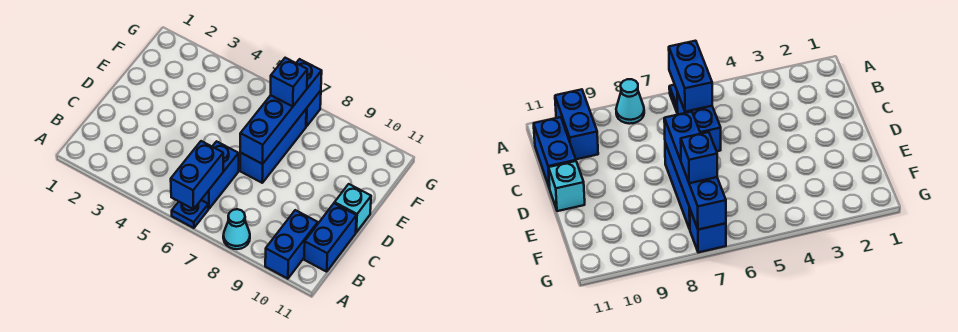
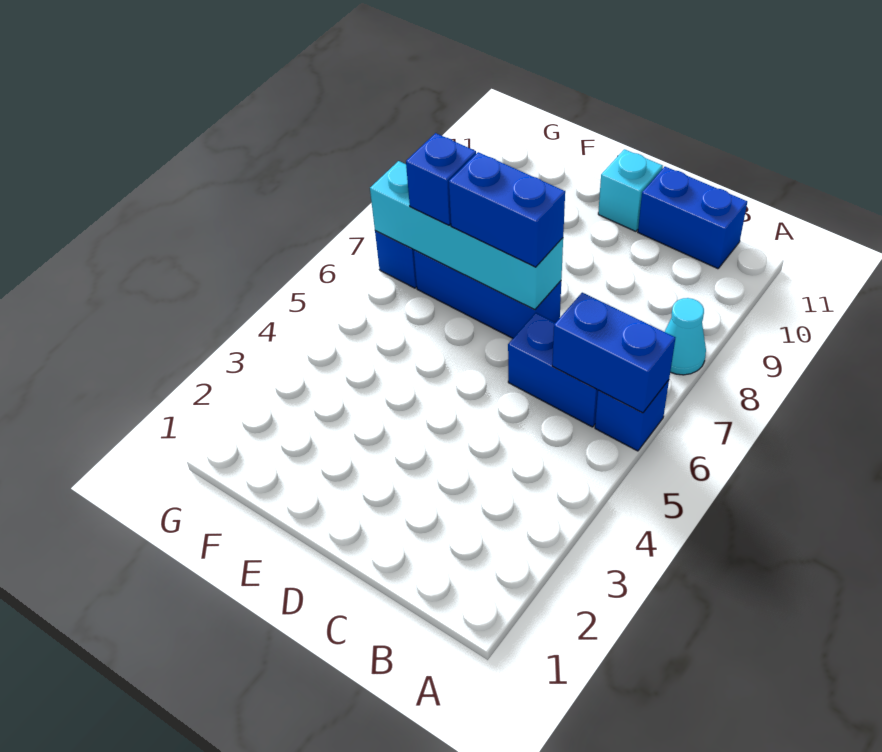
blue 1x1 plate [172,200,208,228] -> blue 1x1 brick [595,380,669,451]
blue 1x2 brick [265,210,318,279] -> blue 1x2 brick moved to [449,152,565,267]
blue 1x4 brick [240,59,322,164] -> cyan 1x4 brick [370,161,563,310]

